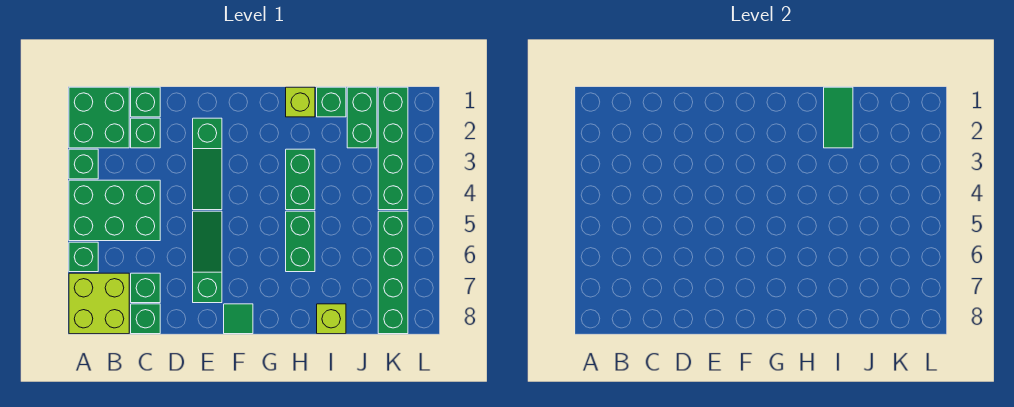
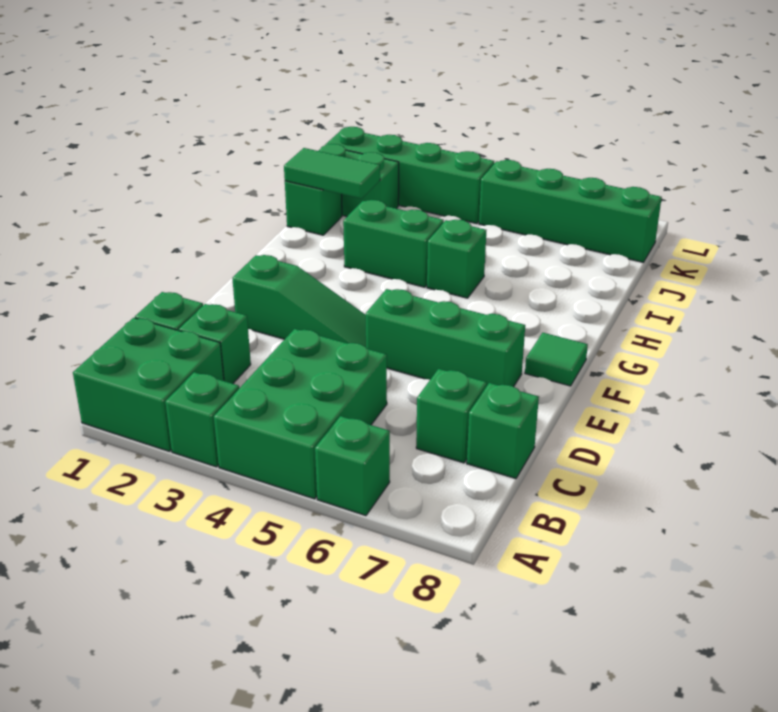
lime 2x2 brick [69,273,129,334] -> none
green 1x3 slope [193,211,222,303] -> green 1x3 brick [366,289,525,387]
lime 1x1 brick [286,87,315,117] -> none
green 1x2 brick [286,211,315,272] -> green 1x1 brick [427,220,486,298]
lime 1x1 brick [317,304,346,334] -> none

